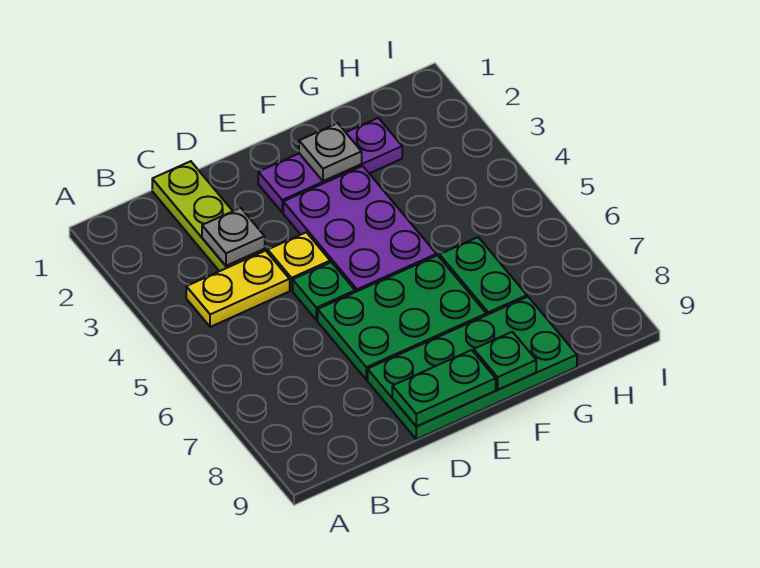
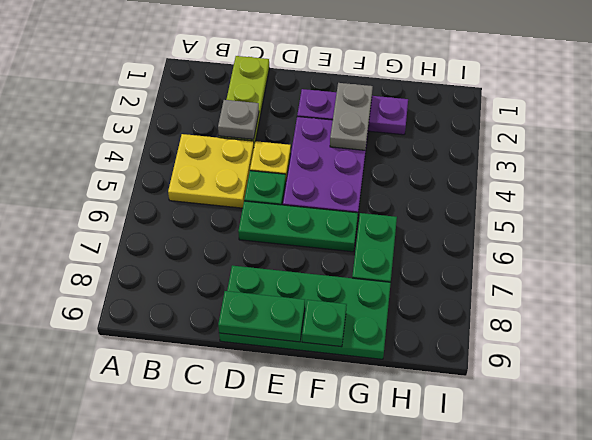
yellow 1x2 plate [186,251,290,327] -> yellow 2x2 plate [168,134,254,208]
green 2x3 plate [318,255,486,380] -> green 1x3 plate [238,201,358,252]
grey 1x1 plate [299,123,362,181] -> grey 1x2 plate [330,83,373,150]

